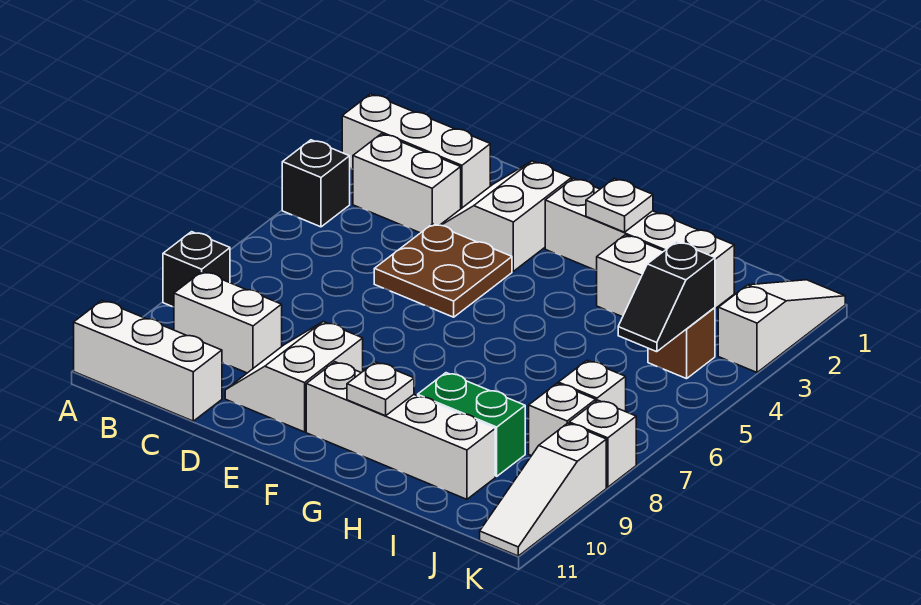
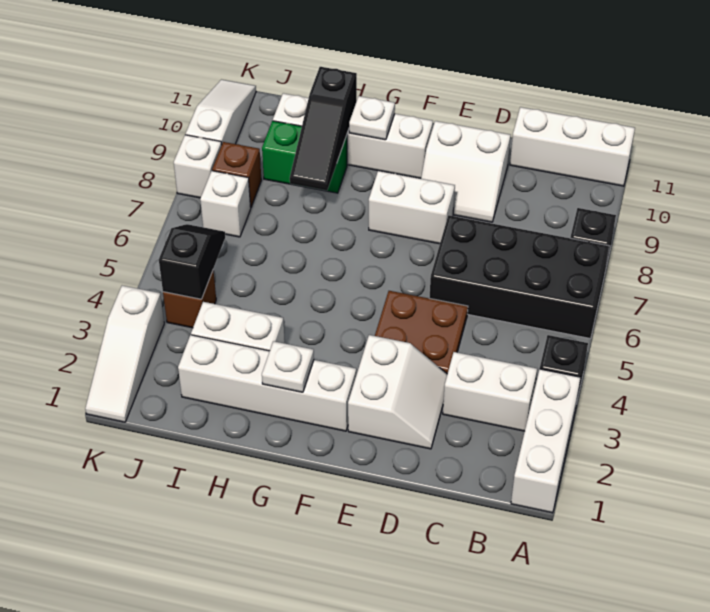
white 1x3 brick [342,94,490,209] -> white 1x3 brick turned to [511,369,581,513]
none -> black 2x4 brick [429,215,609,339]
white 1x2 brick [174,271,282,373] -> white 1x2 brick moved to [369,171,455,244]
white 2x2 slope [225,322,363,432] -> white 2x2 slope turned to [421,121,511,222]
none -> black 1x3 slope [290,67,357,190]
white 1x1 brick [529,383,596,456] -> brown 1x1 brick [212,142,261,207]

